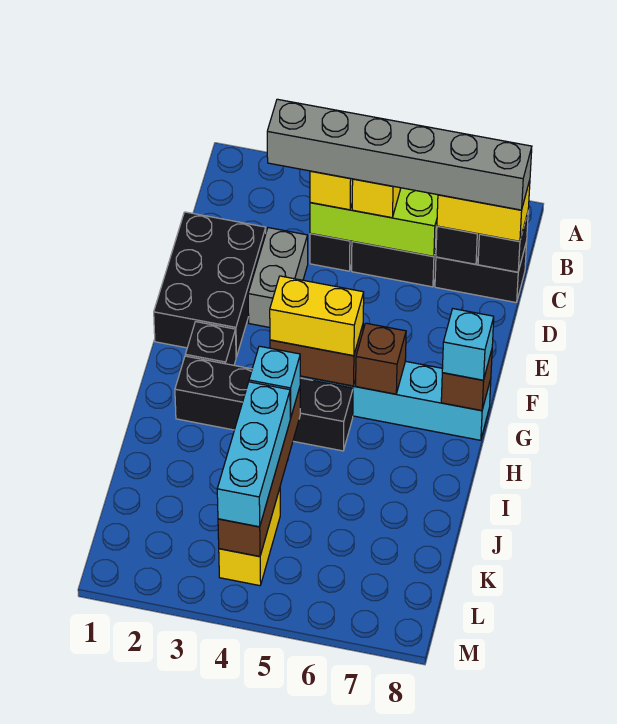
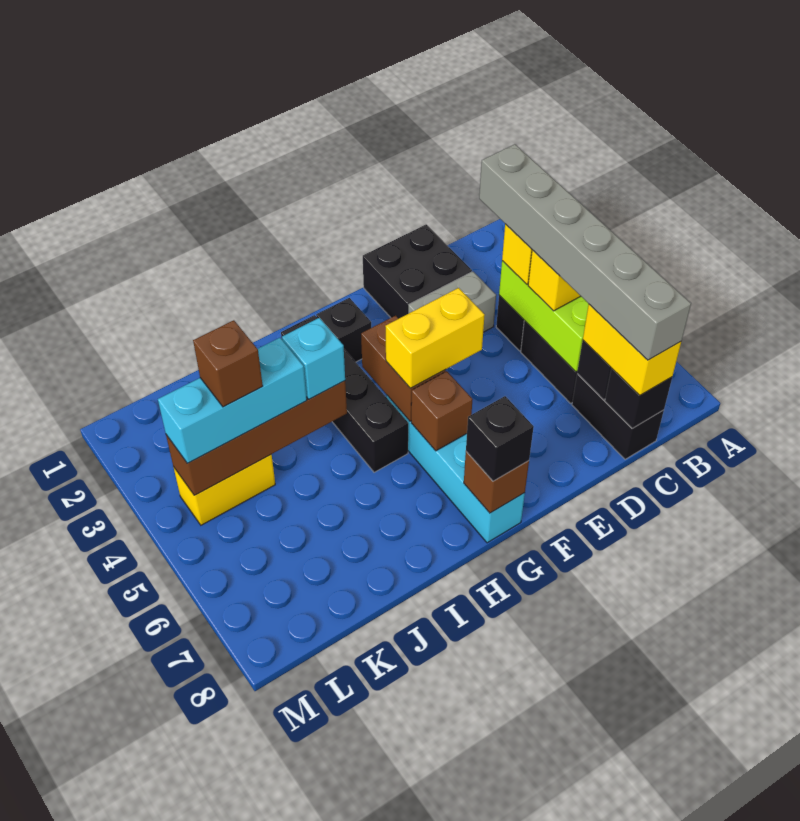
black 2x3 brick [154,212,266,357] -> black 2x2 brick [363,224,472,318]
yellow 1x2 brick [270,276,364,356] -> yellow 1x2 brick turned to [385,288,485,388]
cyan 1x1 brick [442,309,494,380] -> black 1x1 brick [466,396,534,481]
none -> brown 1x1 brick [193,320,263,407]

